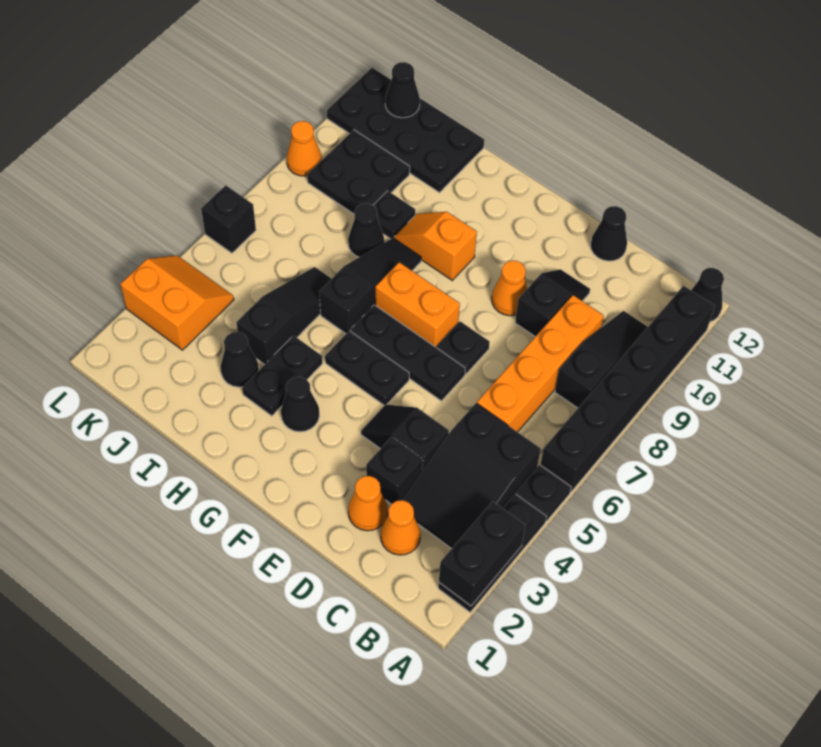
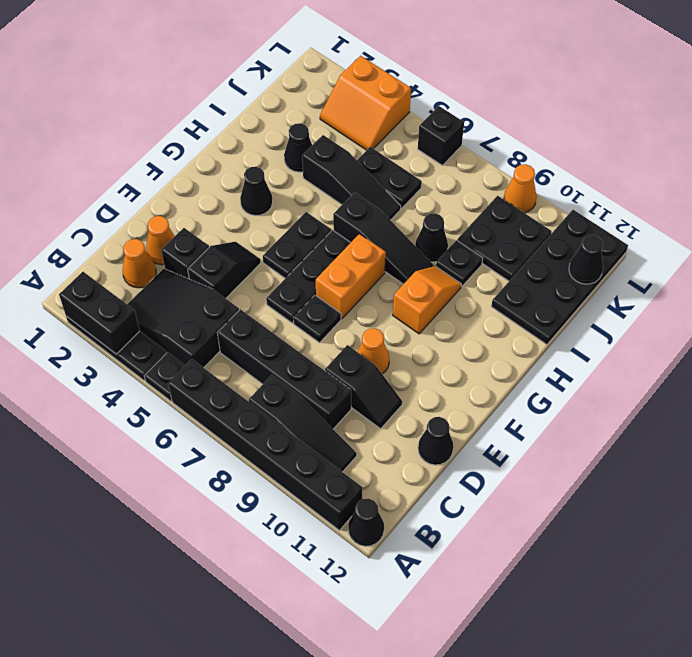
orange 1x4 brick [477,295,604,432] -> black 1x4 brick [217,309,351,429]
black 1x2 plate [242,336,323,416] -> black 1x2 plate moved to [357,147,422,209]
orange 2x2 slope [120,255,234,350] -> orange 2x2 slope turned to [320,56,411,150]

